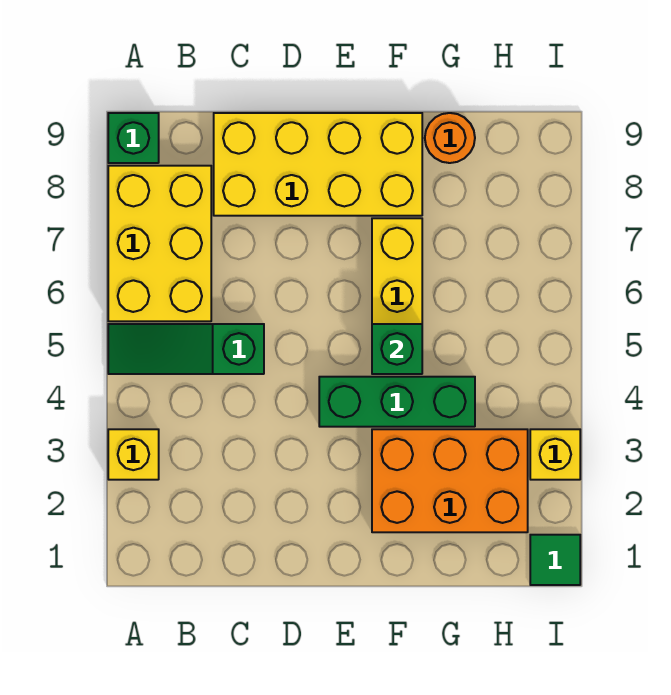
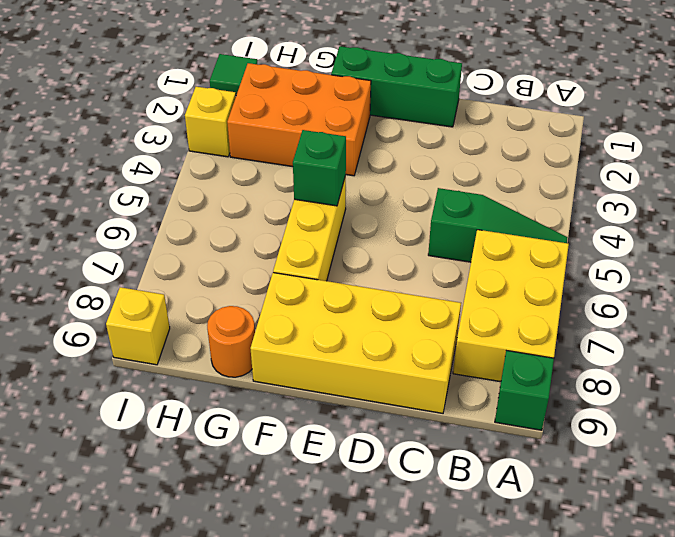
yellow 1x1 brick [108,429,159,480] -> yellow 1x1 brick moved to [106,287,170,365]
green 1x3 brick [319,377,475,427] -> green 1x3 brick moved to [331,46,462,127]

